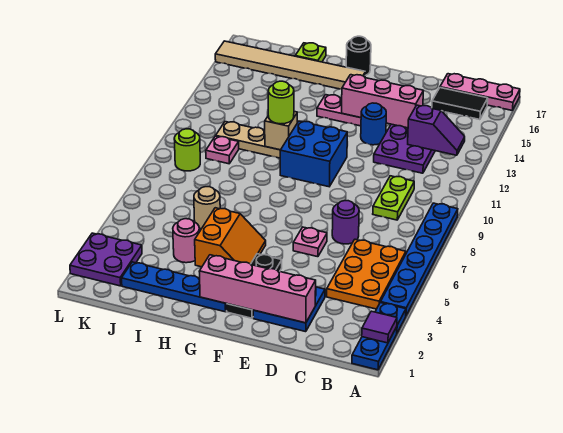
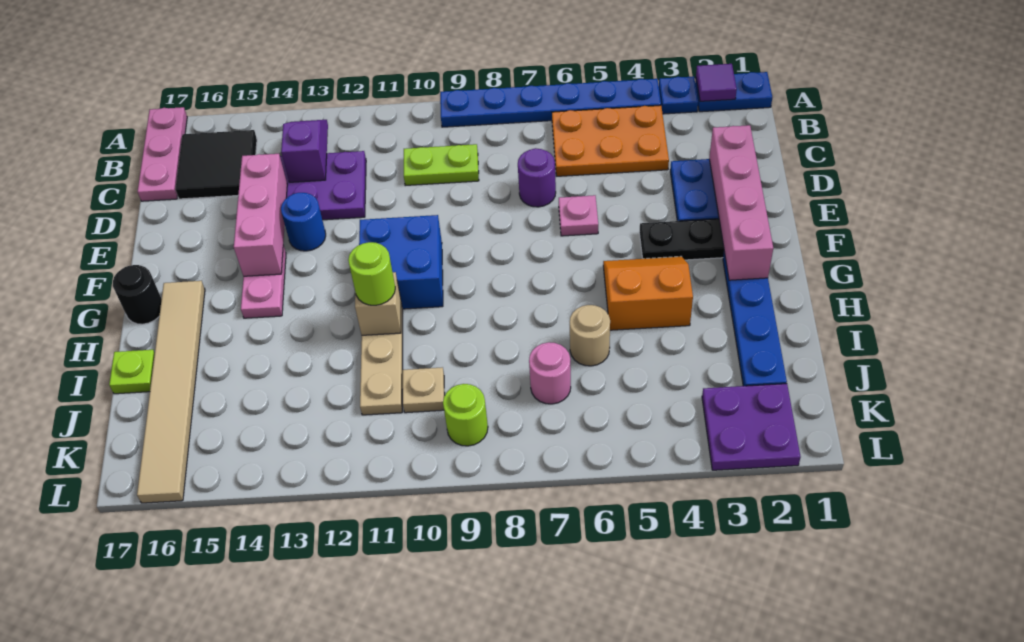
black 1x2 tile [432,88,488,120] -> black 2x2 tile [175,130,257,199]
pink 1x1 round brick [173,219,200,263] -> pink 1x1 round brick moved to [529,342,571,404]
pink 1x1 plate [206,136,239,164] -> tan 1x1 plate [403,367,445,413]

